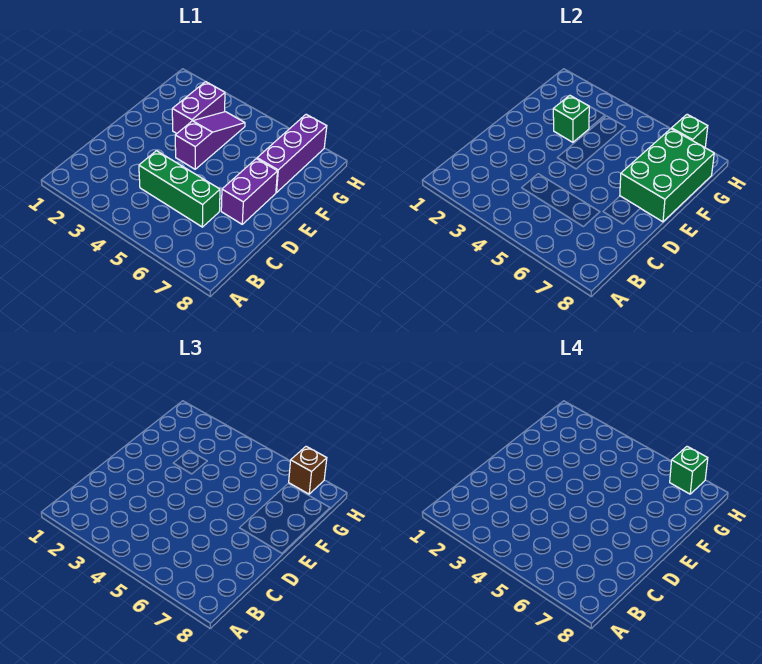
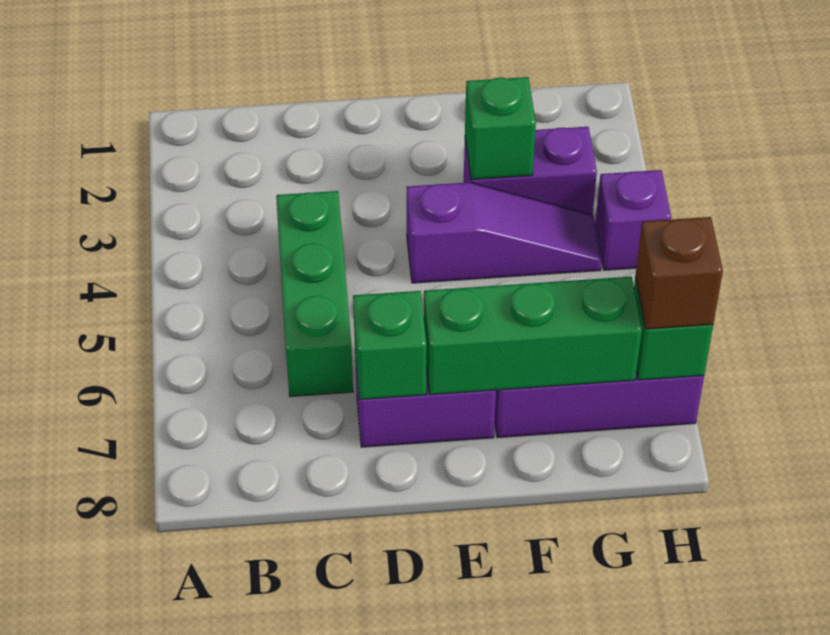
green 2x3 brick [620,129,714,222] -> green 1x3 brick [424,277,642,395]
none -> purple 1x1 brick [595,170,671,270]
green 1x1 brick [670,446,708,494] -> green 1x1 brick moved to [353,291,427,400]

